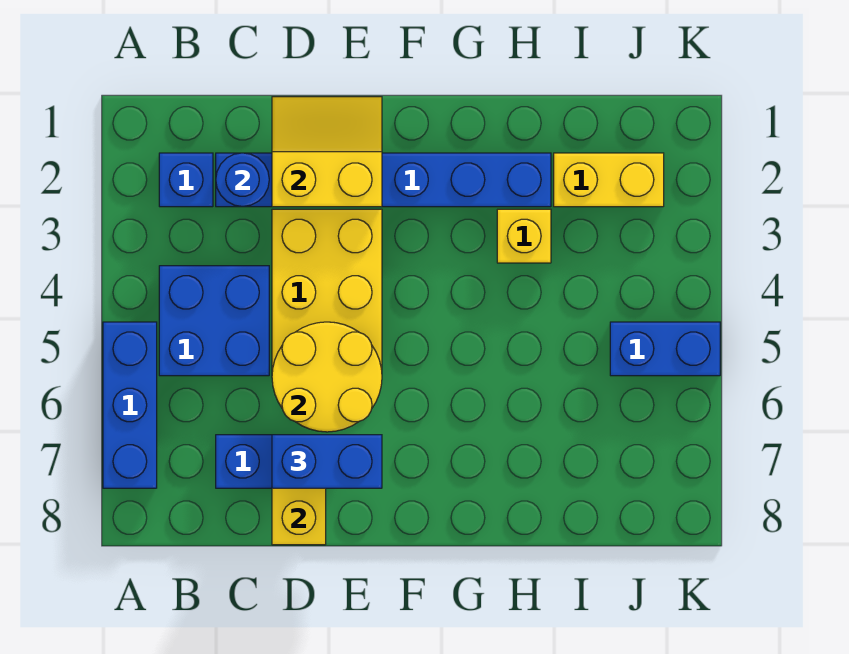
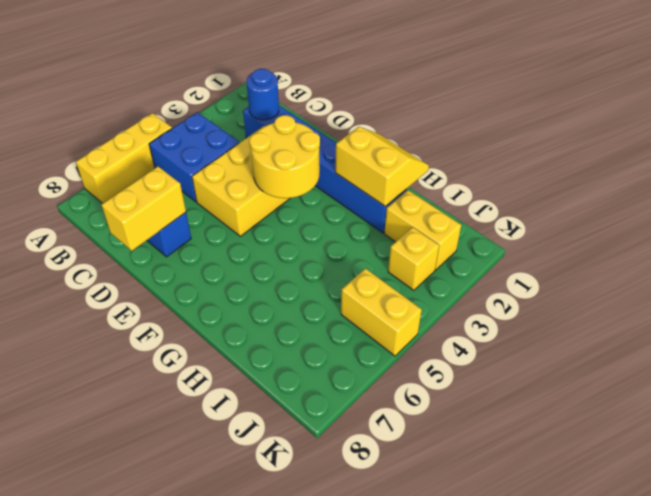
blue 1x3 brick [103,322,157,488] -> yellow 1x3 brick [76,113,172,203]
blue 1x1 brick [159,153,213,207] -> none
yellow 2x2 slope [272,97,382,207] -> yellow 2x2 slope moved to [335,127,429,207]
yellow 2x2 round brick [272,322,382,432] -> yellow 2x2 round brick moved to [249,115,320,198]
blue 1x2 brick [272,435,382,488] -> none
yellow 1x1 brick [497,209,551,263] -> yellow 1x1 brick moved to [388,227,439,290]
blue 1x2 brick [610,322,720,376] -> yellow 1x2 brick [341,269,422,356]

